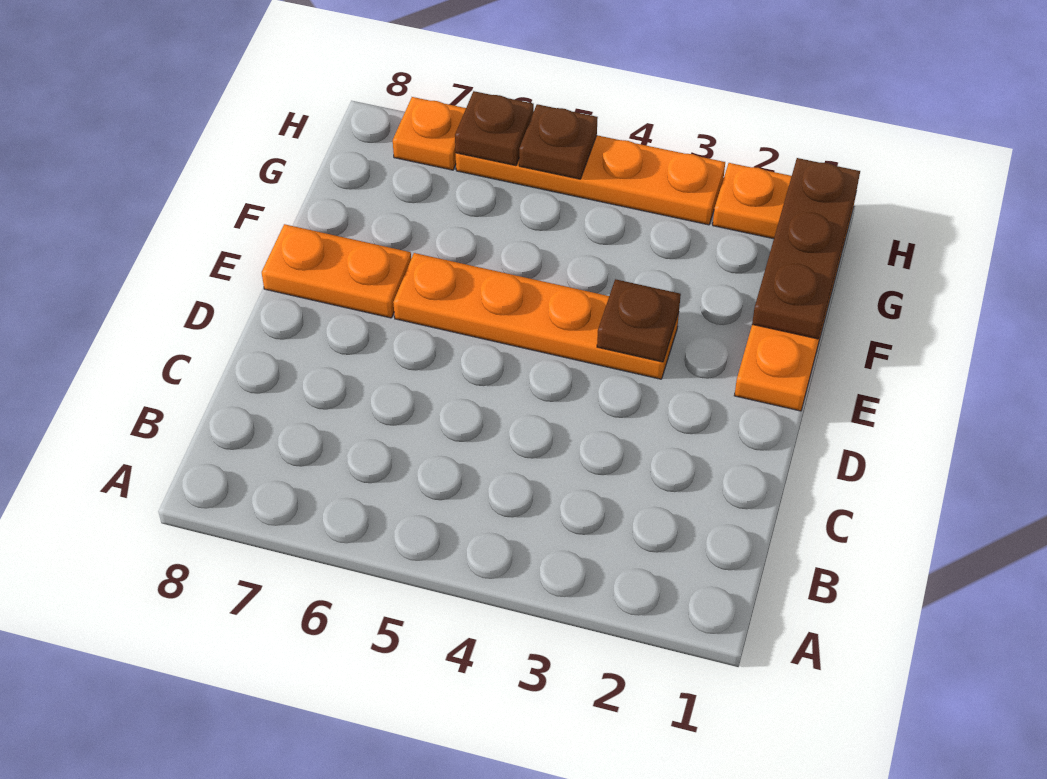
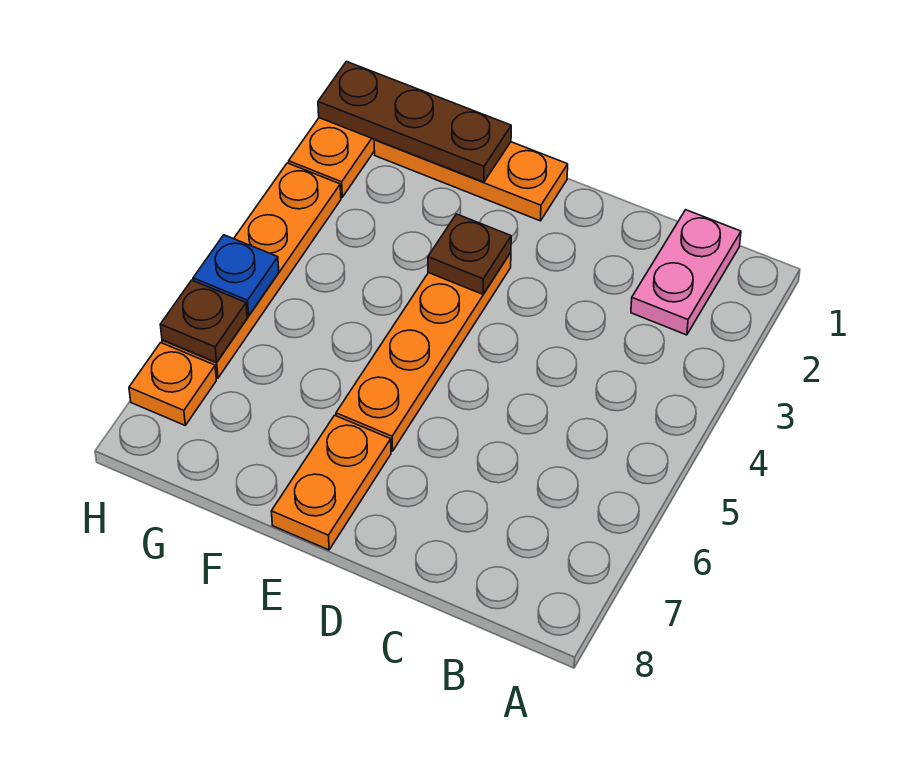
none -> pink 1x2 plate [631,210,741,335]
brown 1x1 plate [519,104,598,179] -> blue 1x1 plate [193,235,279,316]

